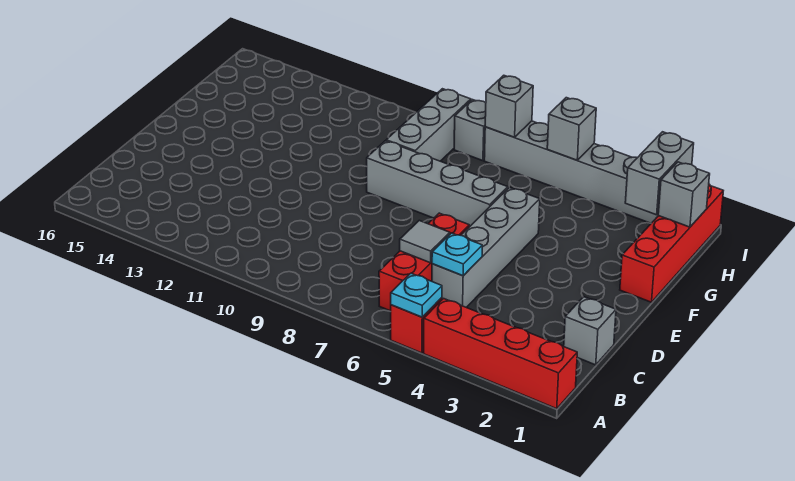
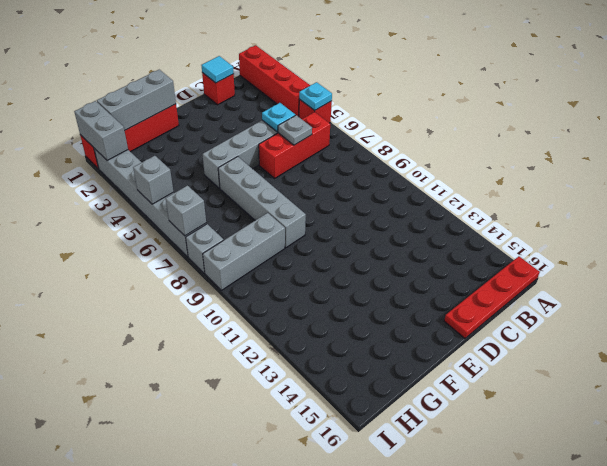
none -> red 1x4 plate [444,256,540,338]
grey 1x1 brick [564,297,616,365] -> red 1x1 brick [202,73,235,105]
none -> cyan 1x1 tile [201,56,234,83]
grey 1x1 tile [400,221,450,263] -> grey 1x1 plate [278,115,312,145]
grey 1x1 brick [658,162,710,227] -> grey 1x3 brick [97,70,176,131]
grey 1x2 brick [625,132,694,215] -> grey 1x2 brick turned to [74,101,128,161]

